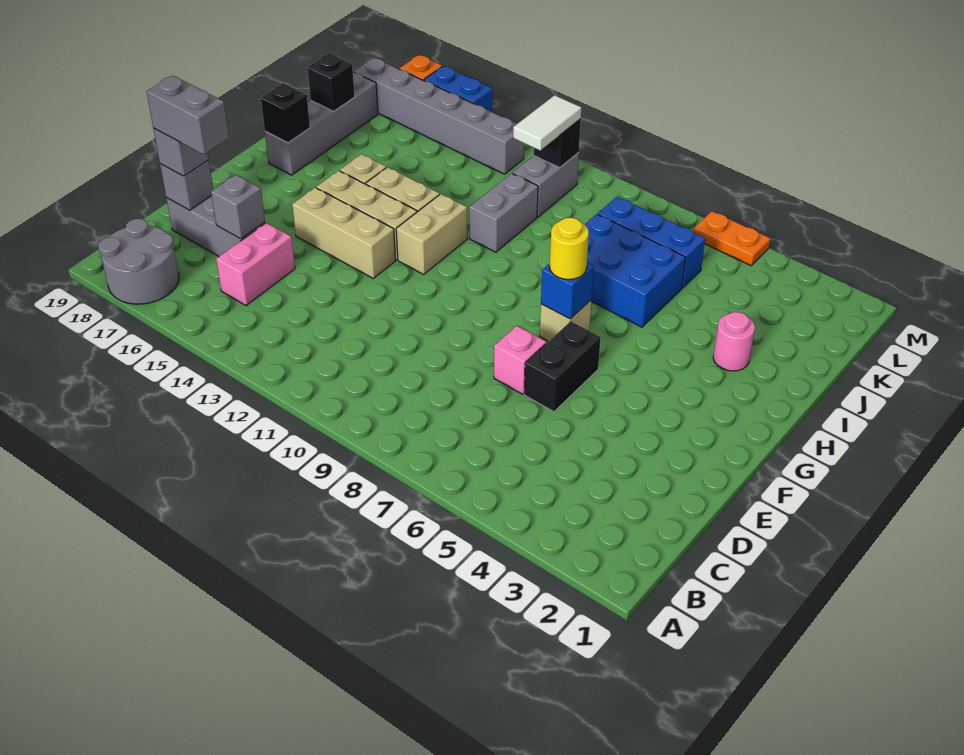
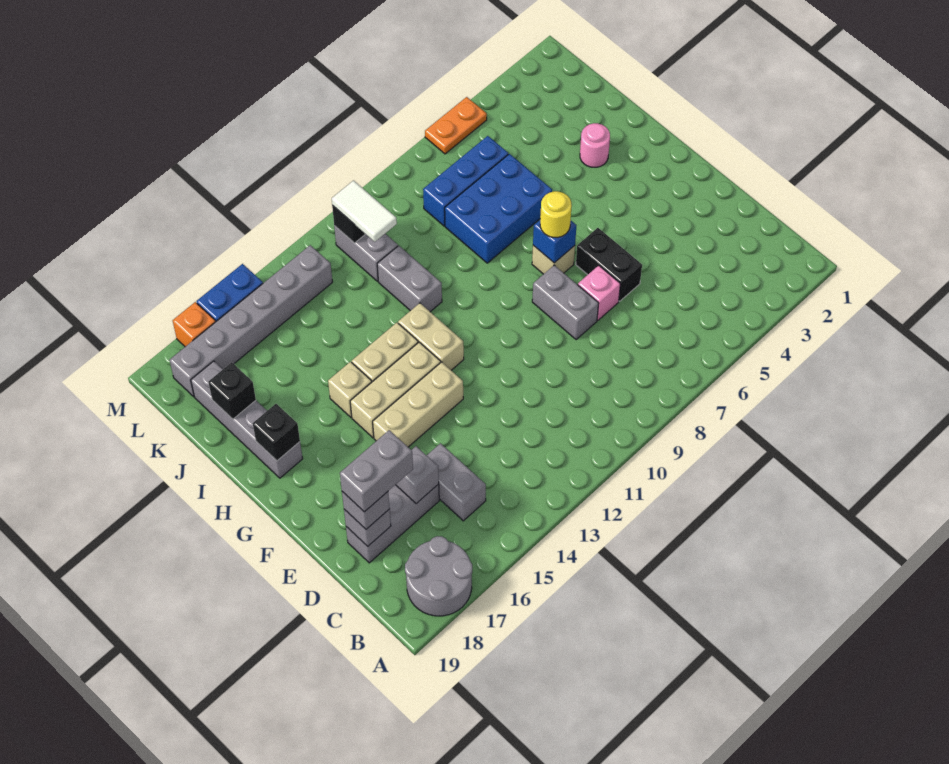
pink 1x2 brick [216,223,295,306] -> grey 1x2 brick [427,443,486,521]
none -> grey 1x2 brick [532,265,599,340]

